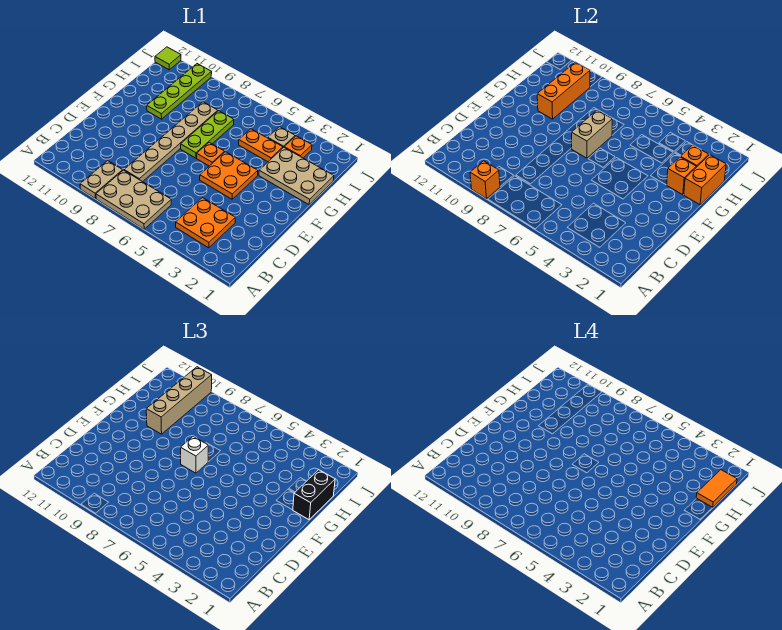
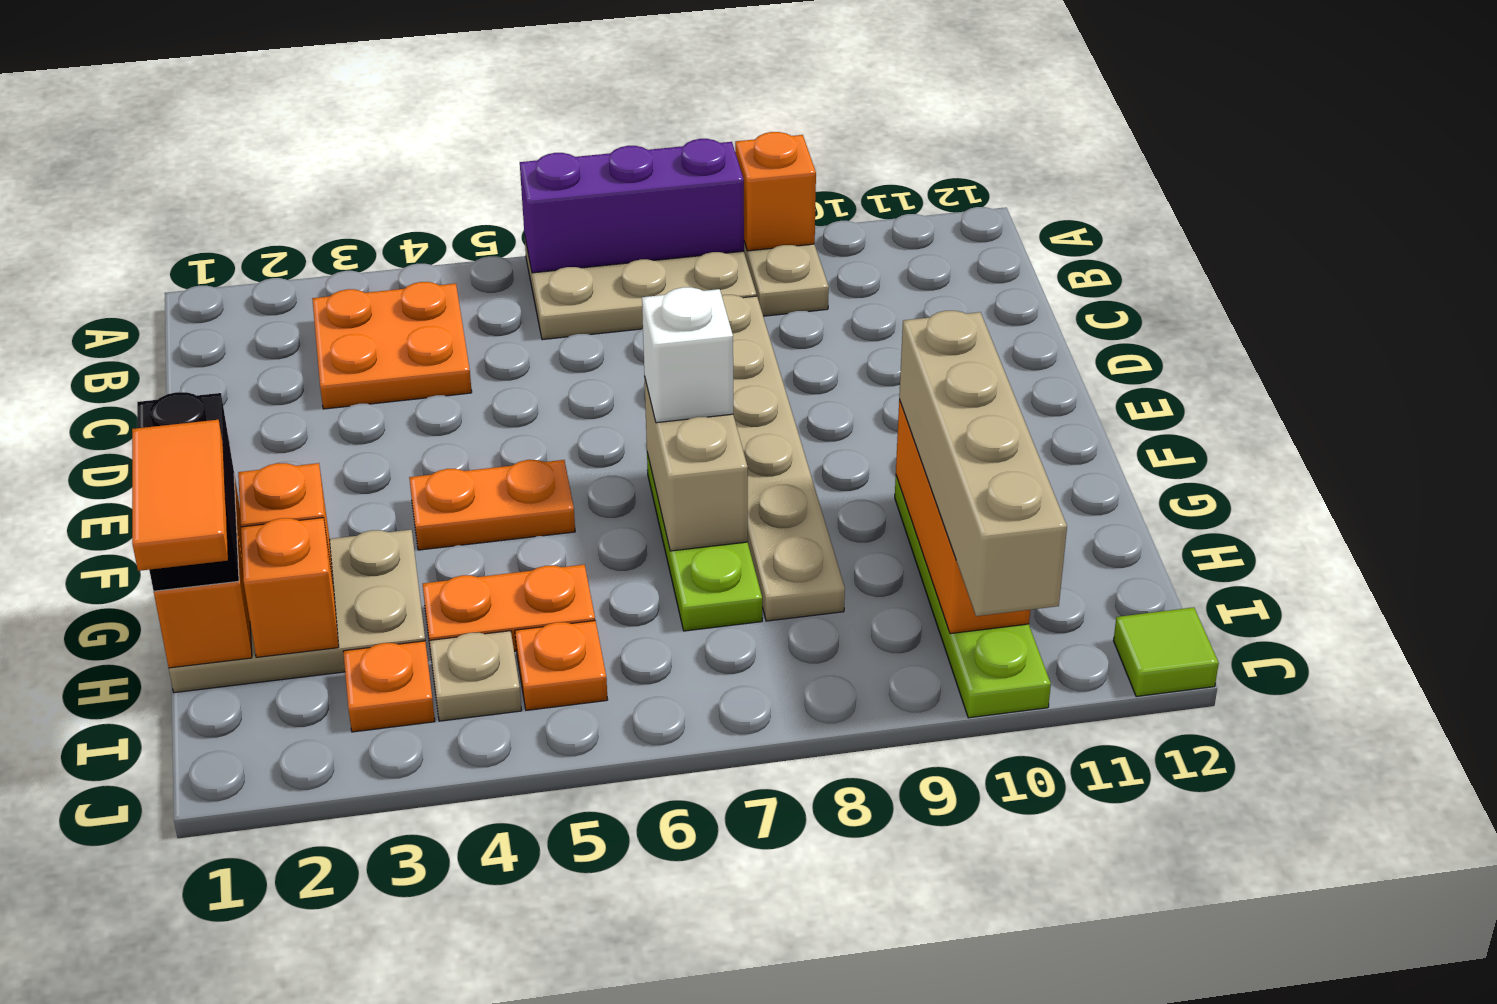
none -> purple 1x3 brick [520,139,744,273]
orange 2x2 plate [200,152,258,199] -> orange 1x2 plate [409,460,575,550]
orange 1x1 plate [197,142,225,166] -> orange 1x1 plate moved to [515,621,608,710]

